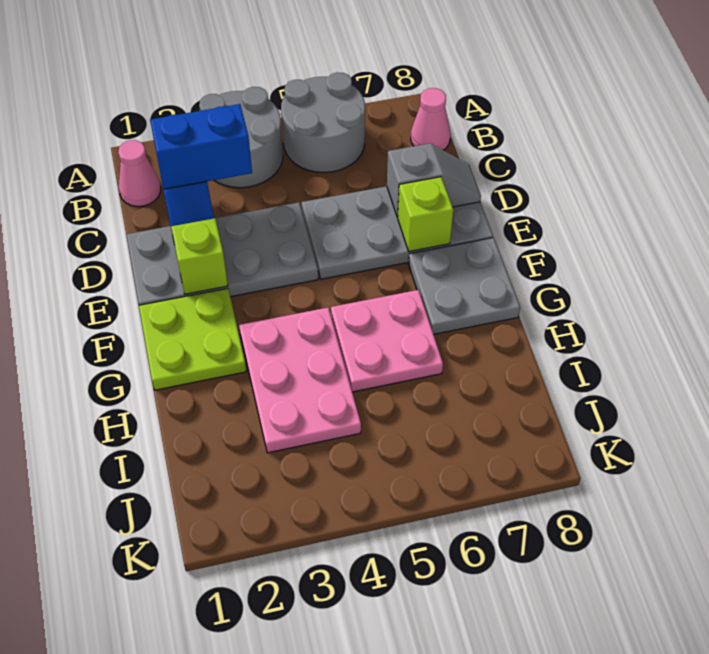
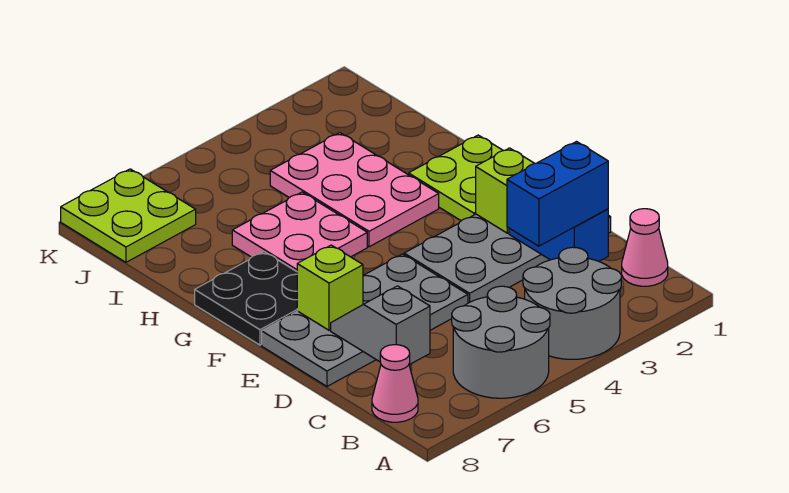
grey 1x2 slope [387,143,481,217] -> grey 1x2 slope turned to [331,286,430,365]
grey 2x2 plate [408,238,520,334] -> black 2x2 plate [195,252,297,345]
none -> lime 2x2 plate [61,169,196,262]

